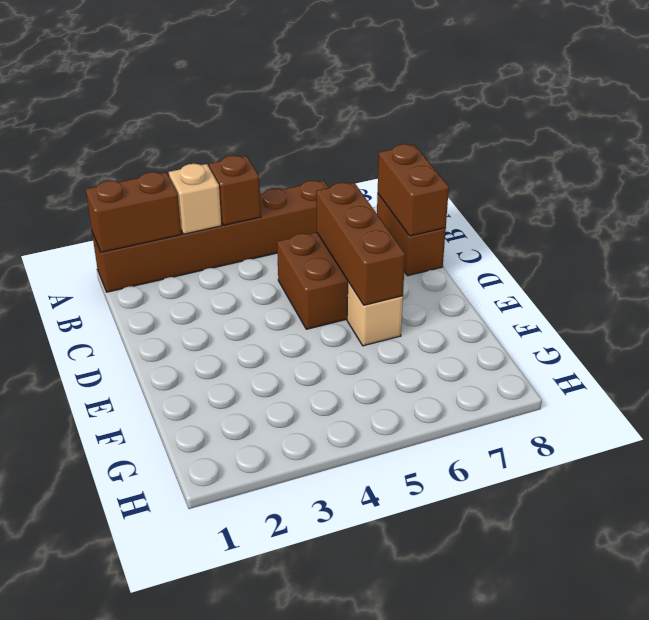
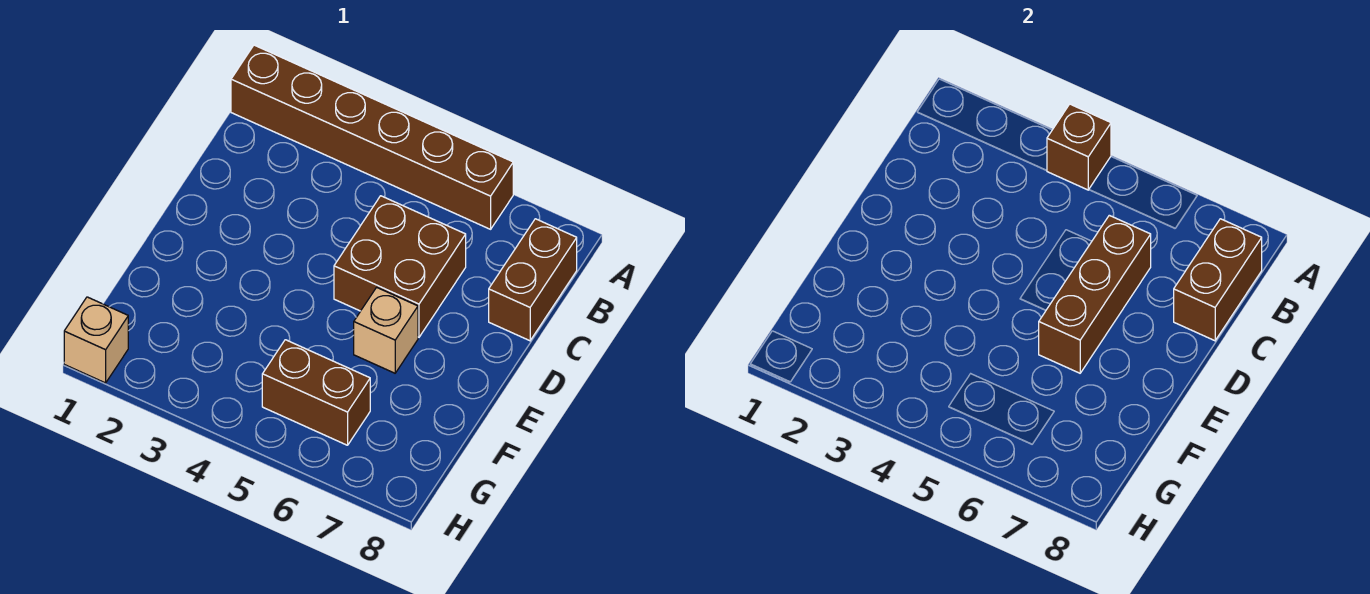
brown 1x2 brick [86,172,181,252] -> brown 1x2 brick moved to [262,340,370,445]
tan 1x1 brick [169,164,221,234] -> tan 1x1 brick moved to [64,297,128,383]

